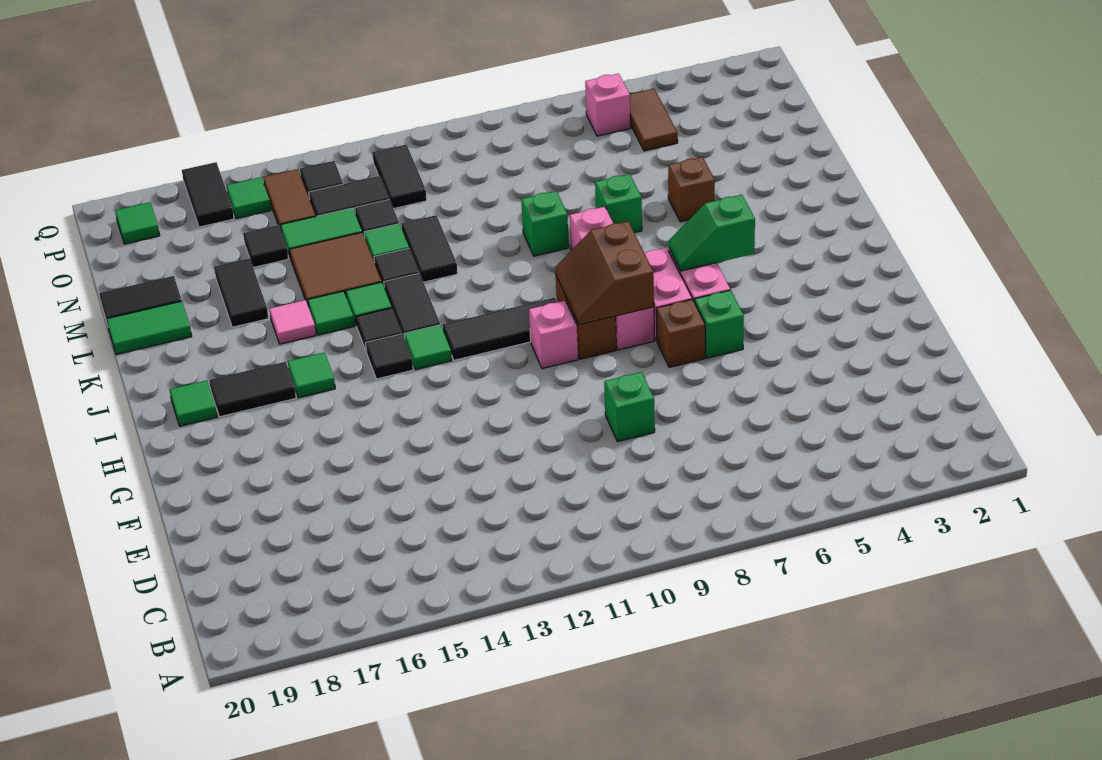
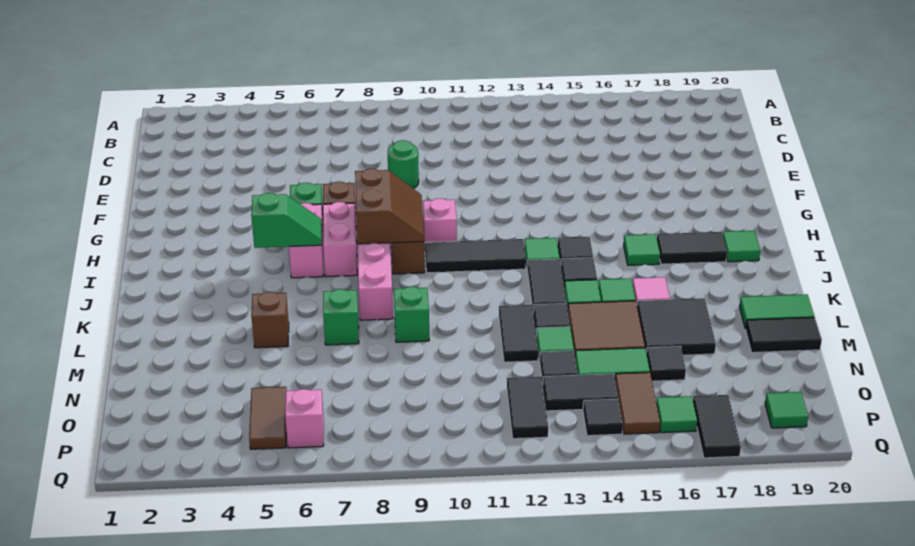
green 1x1 brick [604,372,655,442] -> green 1x1 round brick [388,140,419,189]
black 1x2 tile [214,258,269,327] -> black 2x2 tile [637,298,716,355]

